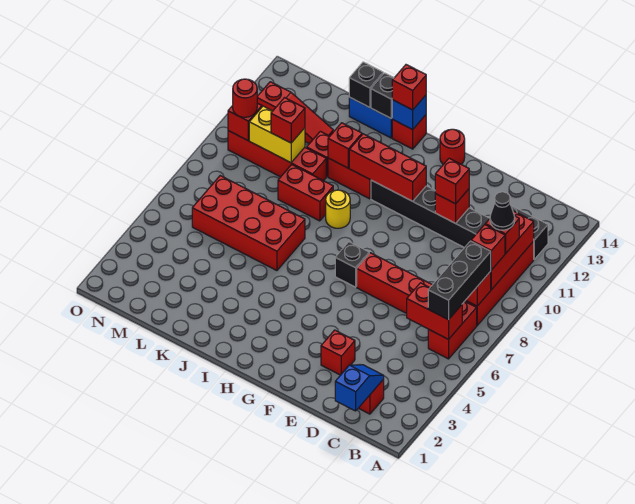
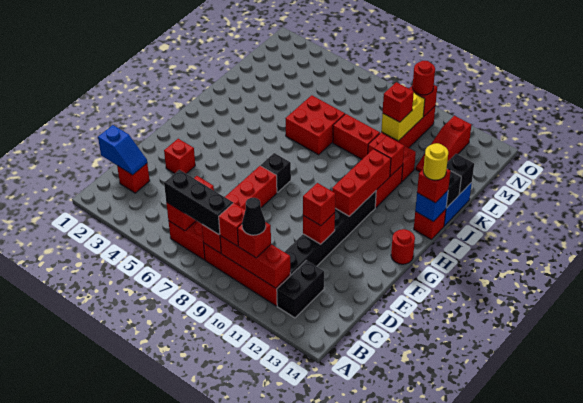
yellow 1x1 round brick [326,190,350,228] -> yellow 1x1 round brick moved to [423,143,448,180]
red 2x4 brick [192,176,305,271] -> red 2x2 brick [285,95,345,155]
red 1x2 brick [278,165,333,221] -> red 1x2 brick turned to [333,114,380,159]

